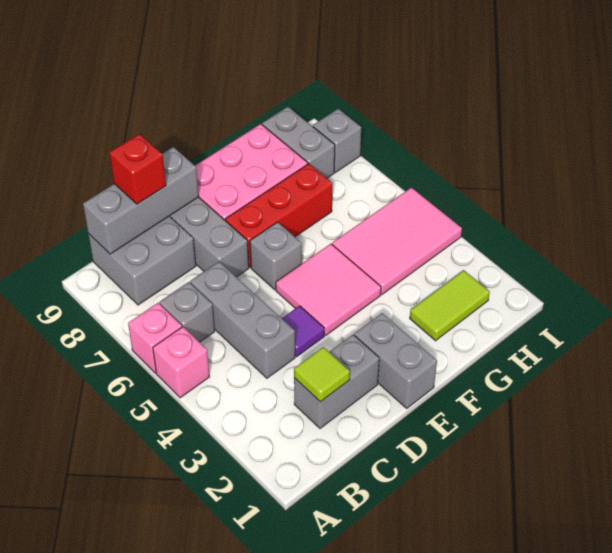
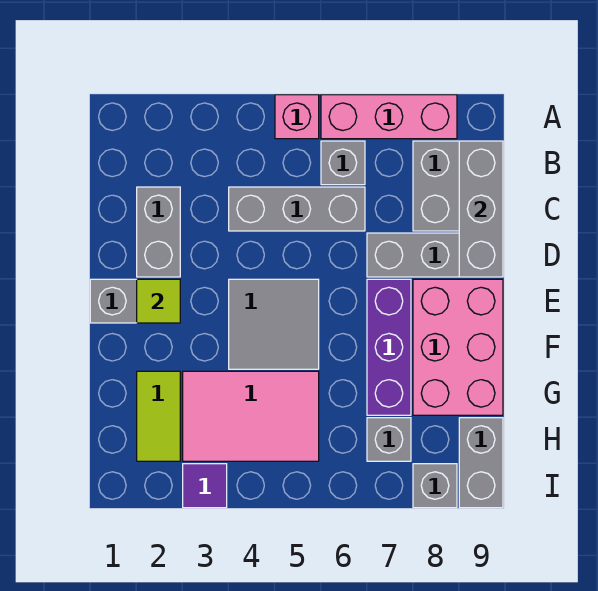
pink 1x1 brick [128,303,182,373] -> pink 1x3 brick [321,95,457,139]
lime 1x1 tile [294,347,350,402] -> lime 1x1 tile moved to [137,279,180,323]
red 1x1 brick [109,134,166,204] -> none
purple 1x1 tile [282,306,324,357] -> purple 1x1 tile moved to [183,464,227,508]
pink 2x2 tile [276,244,381,335] -> grey 2x2 tile [229,279,319,369]
grey 1x1 brick [250,222,302,290] -> grey 1x1 brick moved to [367,418,411,461]
red 1x3 brick [225,164,332,268] -> purple 1x3 brick [367,279,411,415]
pink 2x3 tile [332,188,462,294] -> pink 2x3 tile turned to [183,371,319,461]
grey 1x2 brick [262,107,335,178] -> grey 1x2 brick turned to [459,418,503,508]

